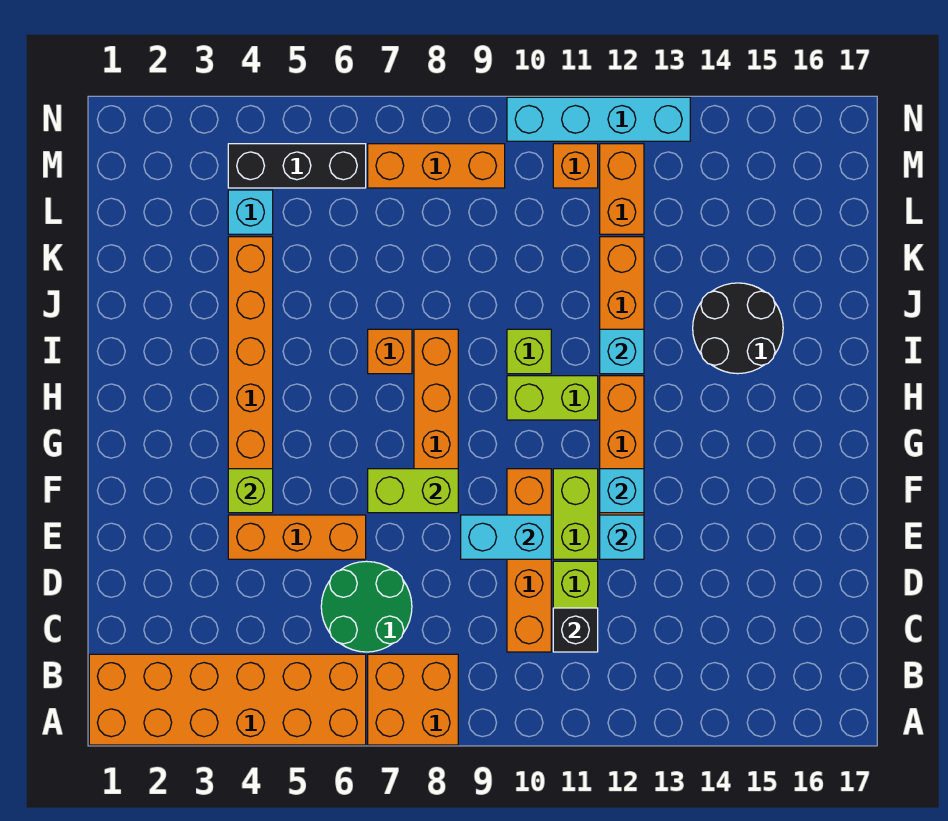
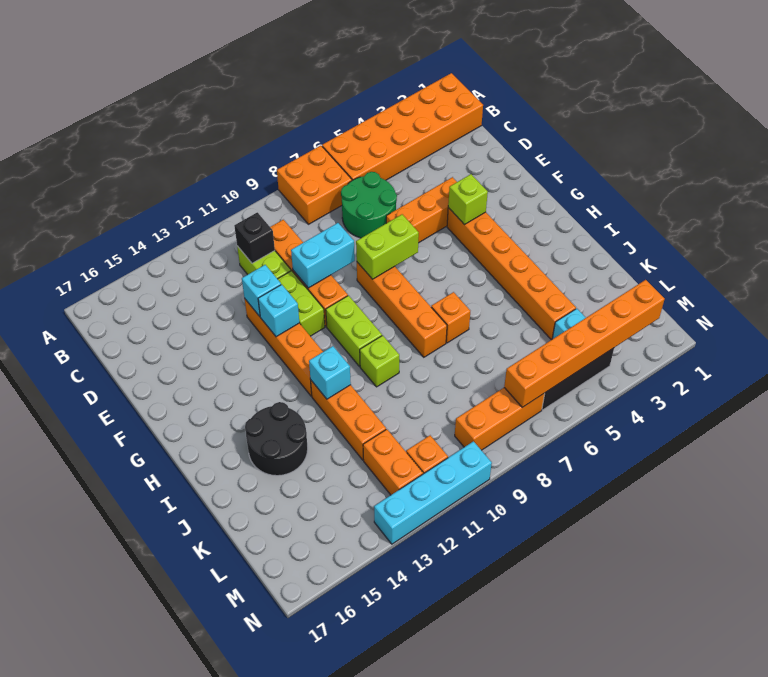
lime 1x2 brick [507,376,598,420] -> lime 1x2 brick turned to [326,296,382,366]
none -> orange 1x6 brick [504,280,665,407]

